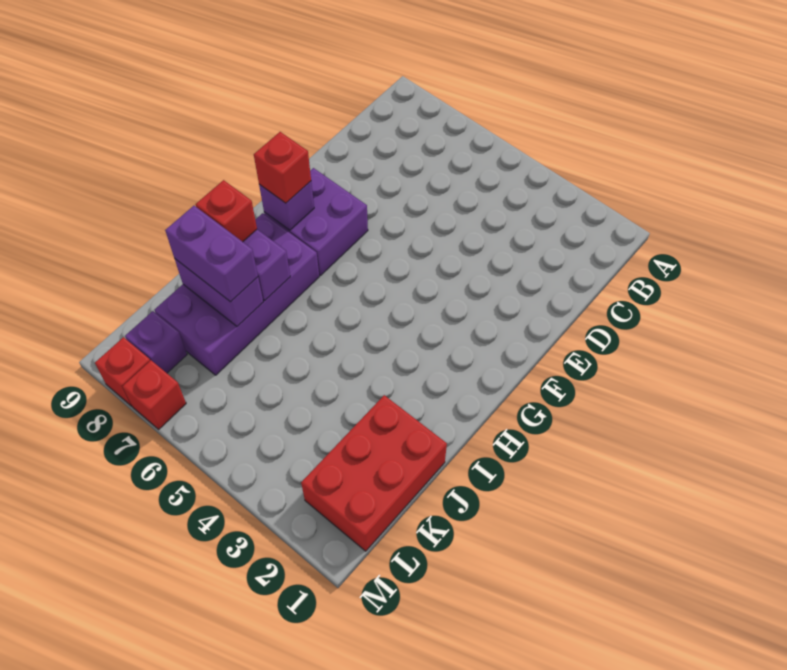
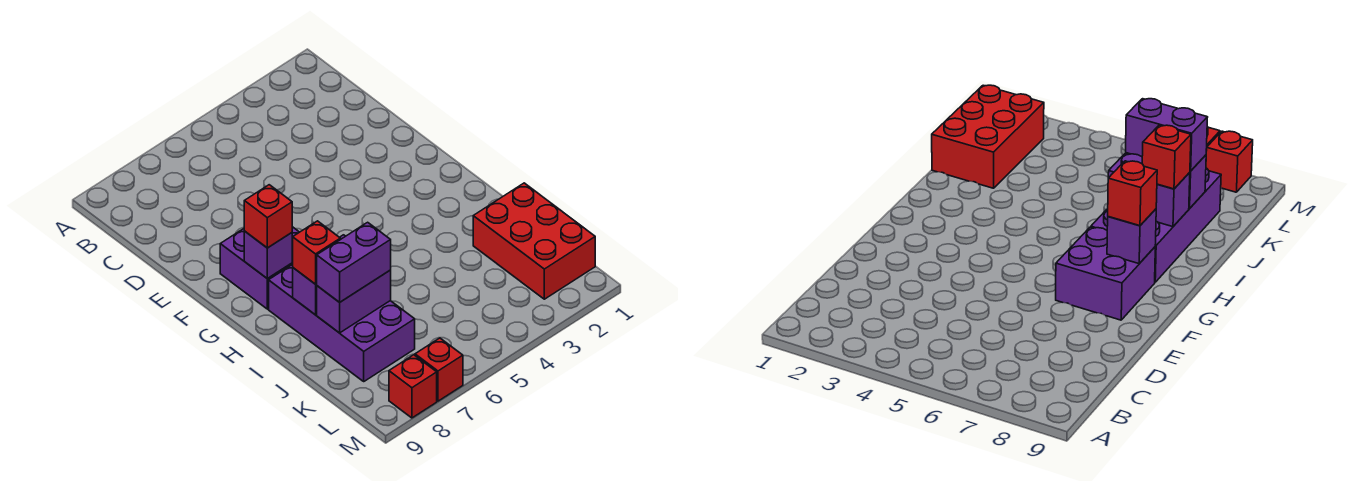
purple 1x1 brick [125,311,187,373] -> none

